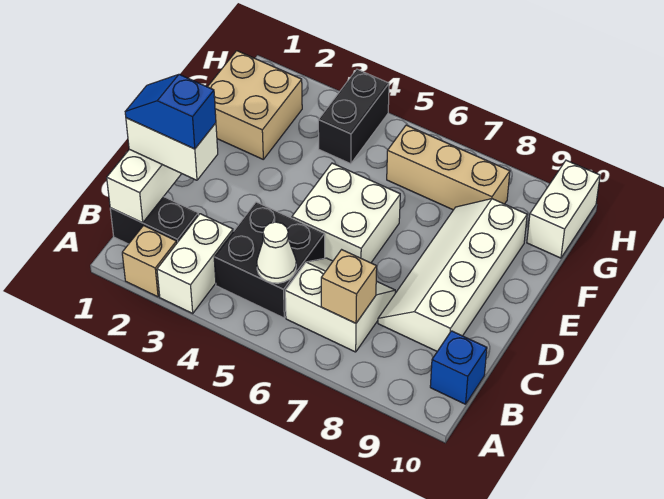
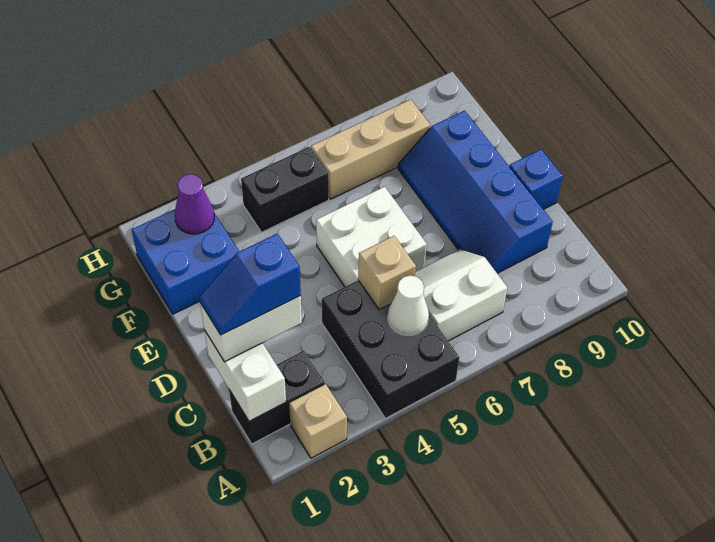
white 1x2 brick [157,214,233,313] -> none
black 2x2 brick [214,202,325,318] -> black 2x3 brick [322,280,459,418]
tan 1x1 brick [321,250,377,323] -> tan 1x1 brick moved to [358,236,416,310]
blue 1x1 brick [430,331,487,404] -> blue 1x1 brick moved to [509,149,563,210]
white 2x4 slope [378,199,527,351] -> blue 2x4 slope [398,111,553,273]
tan 2x2 brick [208,51,302,159] -> blue 2x2 brick [132,209,239,314]
none -> purple 1x1 cone [175,174,214,234]
black 1x2 brick [318,69,389,164] -> black 1x2 brick turned to [241,147,329,232]
white 1x2 brick [527,160,600,258] -> none

